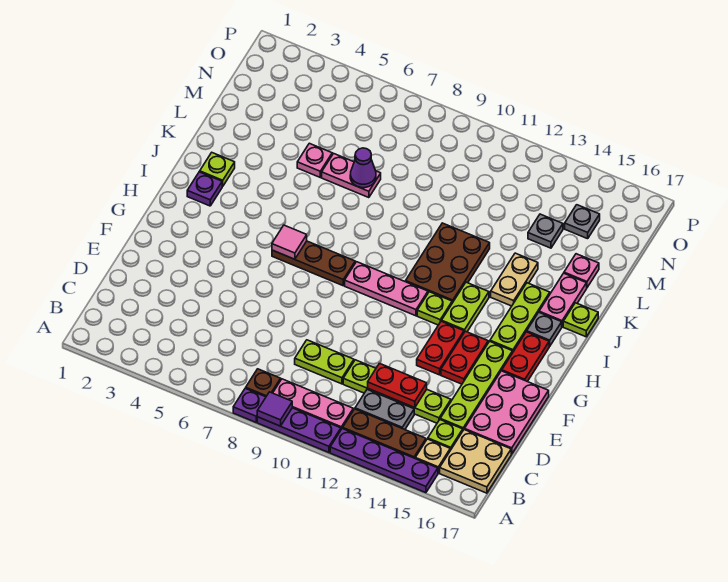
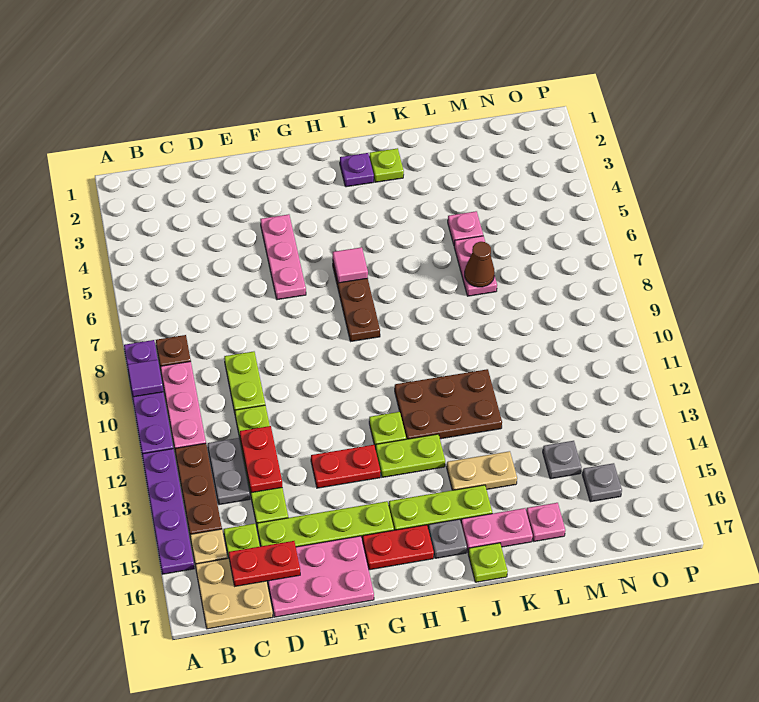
red 1x2 plate [441,331,488,384] -> red 1x2 plate moved to [229,541,300,586]
pink 1x3 plate [345,262,428,316] -> pink 1x3 plate moved to [260,214,306,300]
purple 1x1 cone [350,148,376,188] -> brown 1x1 cone [465,242,495,287]

